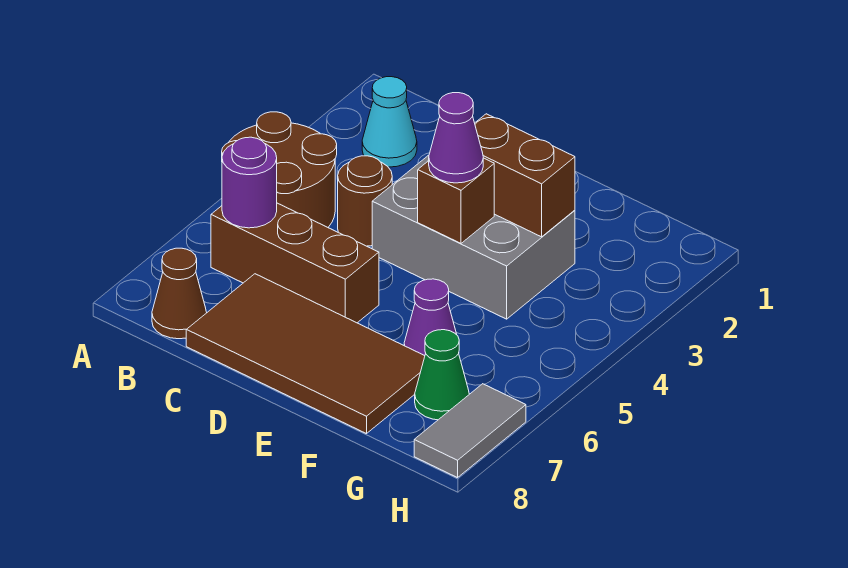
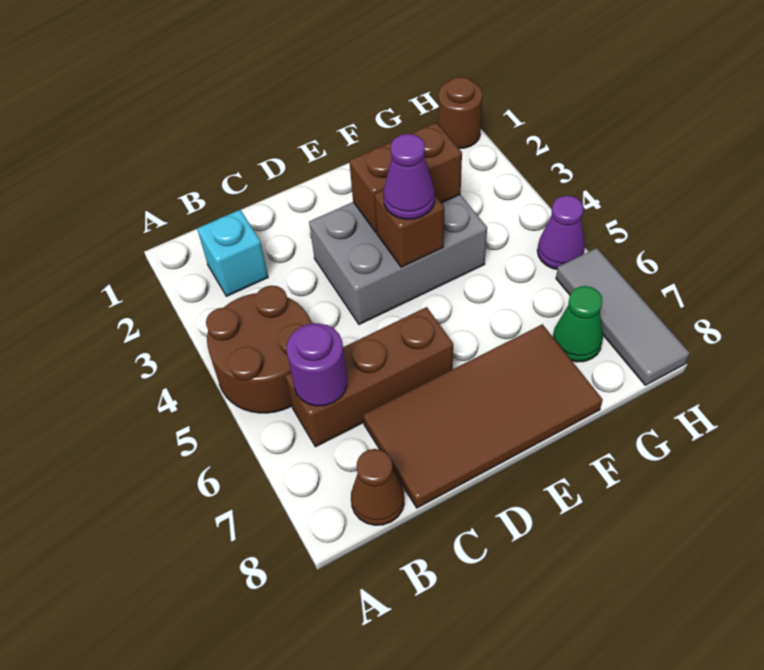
cyan 1x1 cone [362,77,417,167] -> cyan 1x1 brick [197,210,268,296]
brown 1x1 round brick [338,156,392,246] -> brown 1x1 round brick moved to [438,77,482,149]
purple 1x1 cone [404,279,457,356] -> purple 1x1 cone moved to [537,196,585,269]
grey 1x2 tile [414,384,526,478] -> grey 1x3 tile [556,248,690,385]

